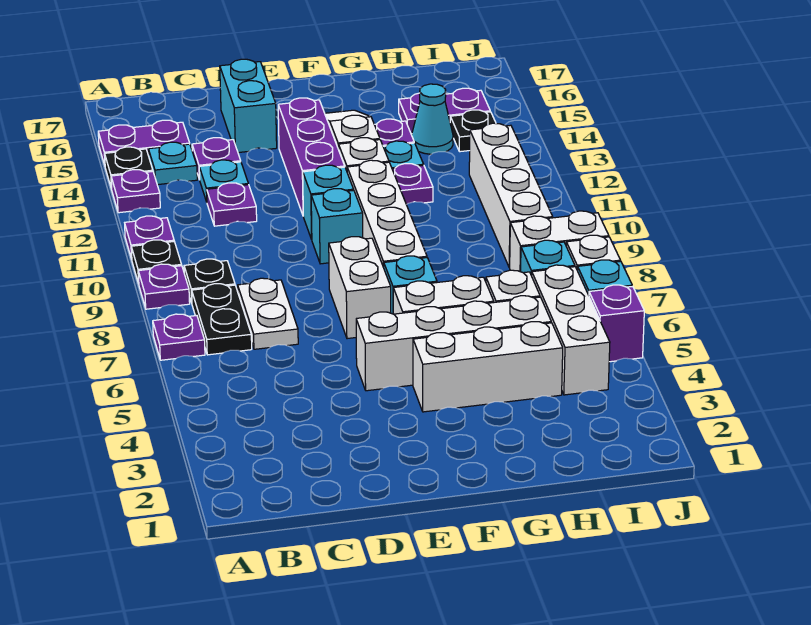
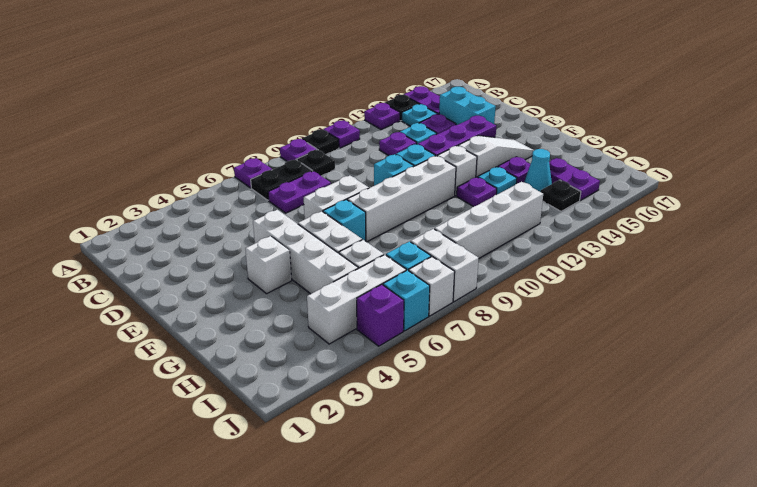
white 1x2 plate [238,278,298,349] -> purple 1x2 plate [268,171,331,213]
cyan 1x2 brick [220,59,277,153] -> cyan 1x2 brick turned to [439,87,496,125]
white 1x3 brick [413,322,563,412] -> white 1x1 brick [245,236,292,294]

